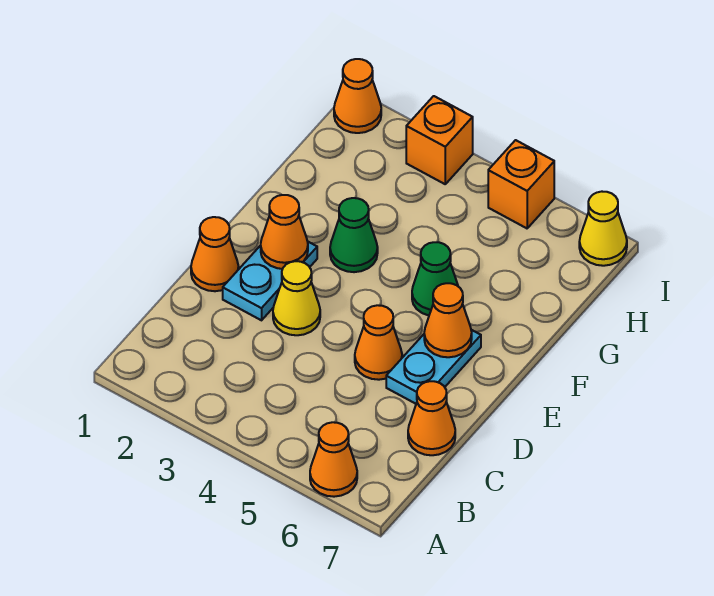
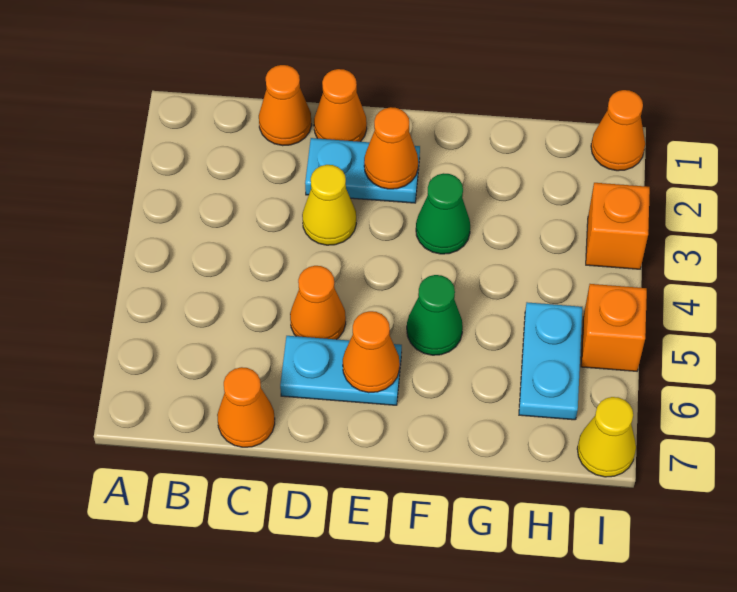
orange 1x1 cone [310,422,357,497] -> orange 1x1 cone moved to [259,65,312,146]
none -> cyan 1x2 plate [519,302,582,420]

